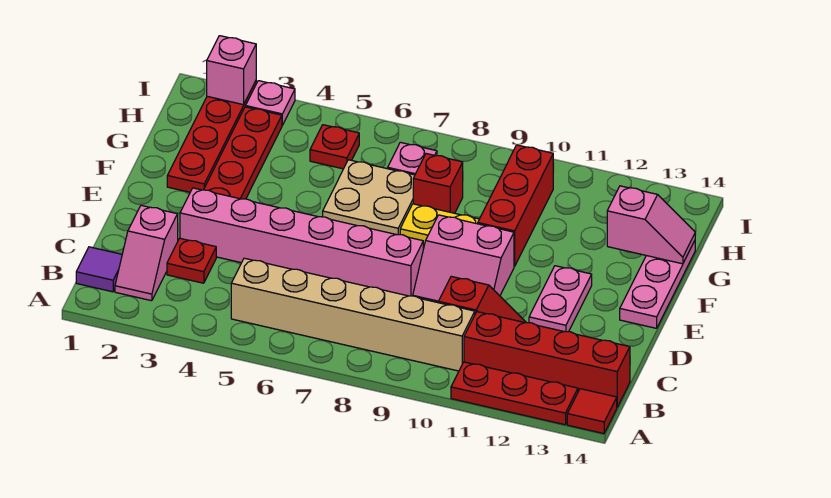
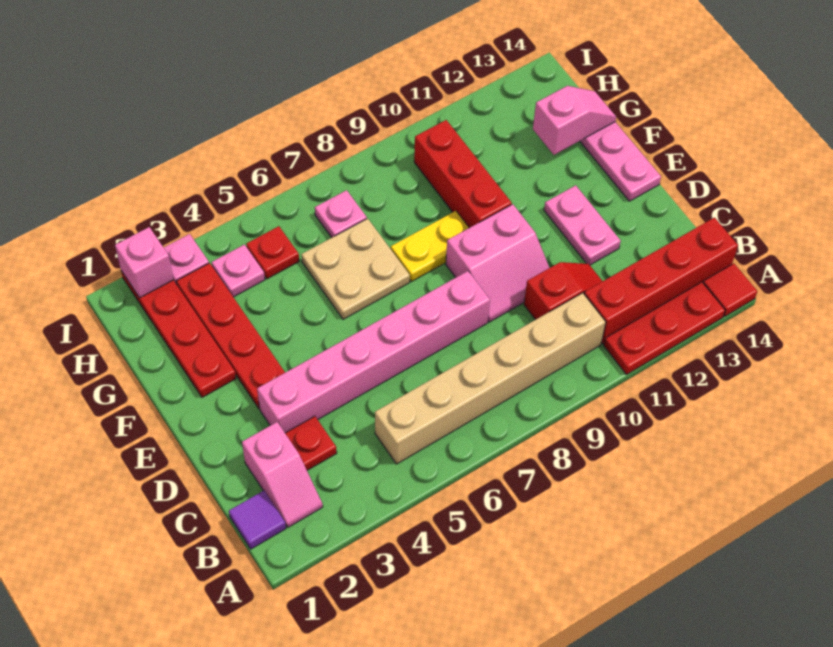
red 1x1 brick [413,154,463,213] -> none
none -> pink 1x1 plate [212,245,265,297]

